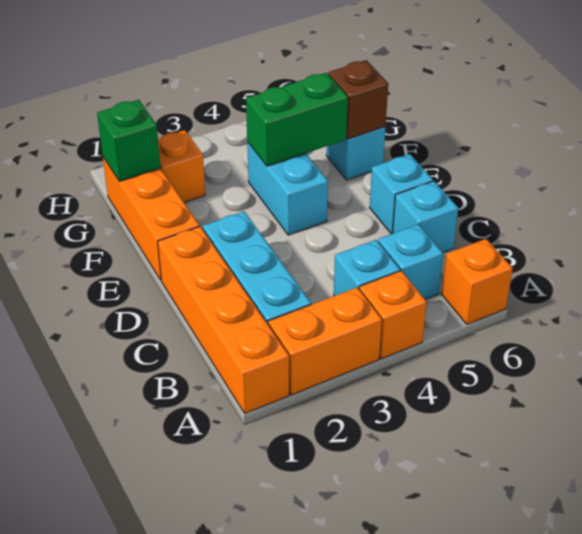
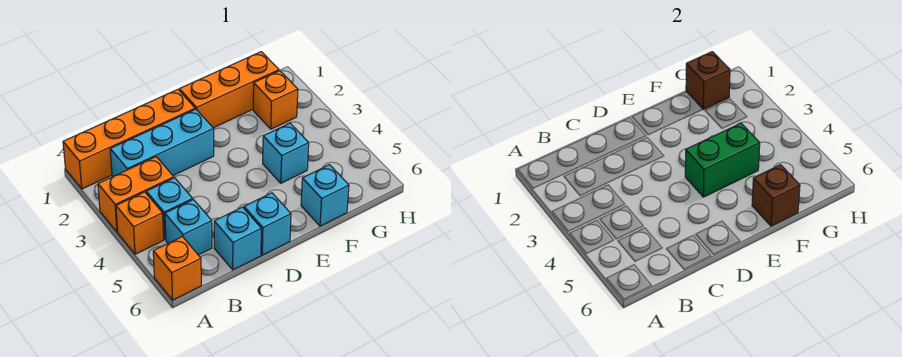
orange 1x2 brick [268,287,382,395] -> orange 1x2 brick turned to [98,157,174,232]
cyan 1x2 brick [247,142,328,235] -> cyan 1x1 brick [263,123,309,183]
green 1x2 brick [246,73,348,166] -> green 1x2 brick turned to [685,123,760,197]
green 1x1 brick [97,100,161,181] -> brown 1x1 brick [686,52,730,109]

